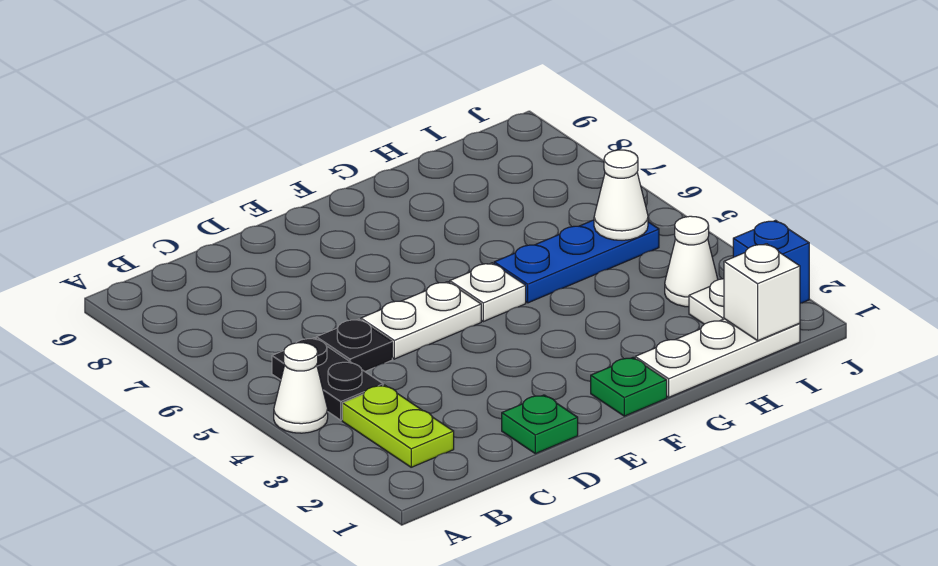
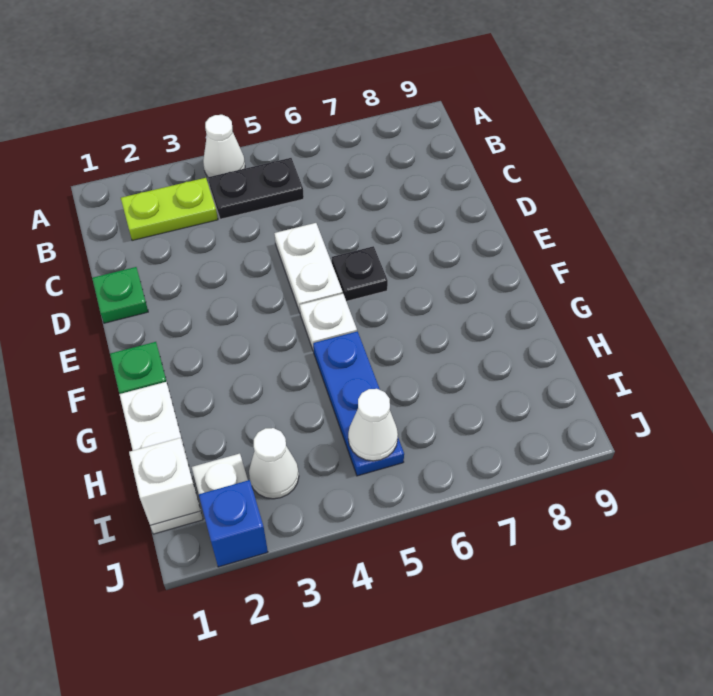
black 1x1 plate [316,319,392,371] -> black 1x1 plate moved to [332,246,388,301]

